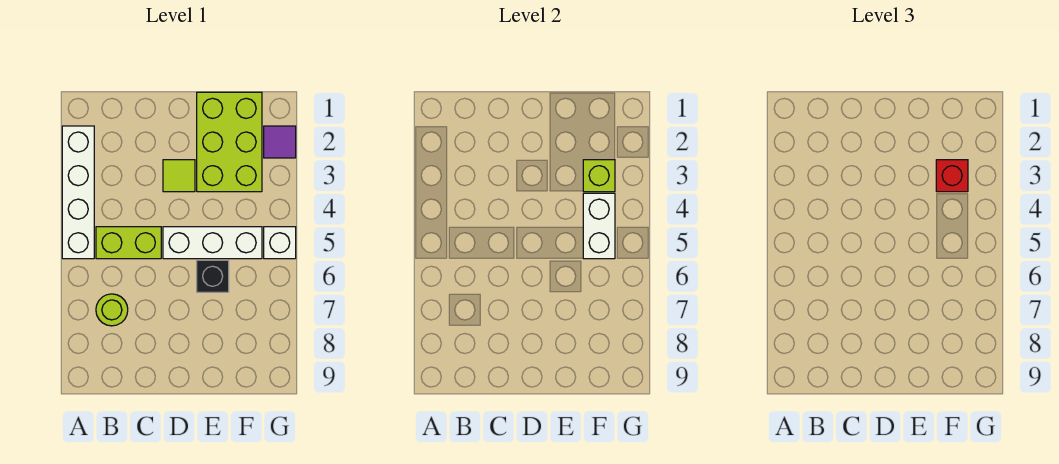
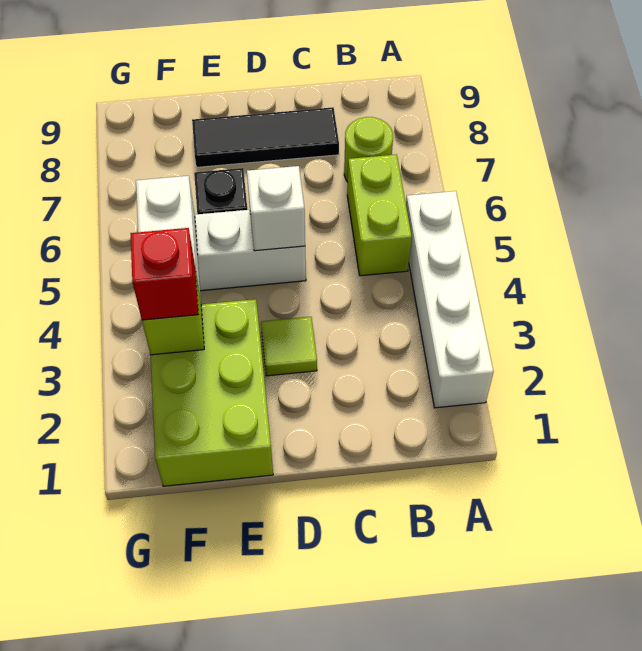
lime 1x2 brick [96,227,161,259] -> lime 1x2 brick turned to [347,155,412,276]
none -> black 1x3 tile [192,107,339,167]
purple 1x1 tile [264,126,296,158] -> none
white 1x1 brick [264,227,296,259] -> white 1x1 brick moved to [247,166,305,251]

